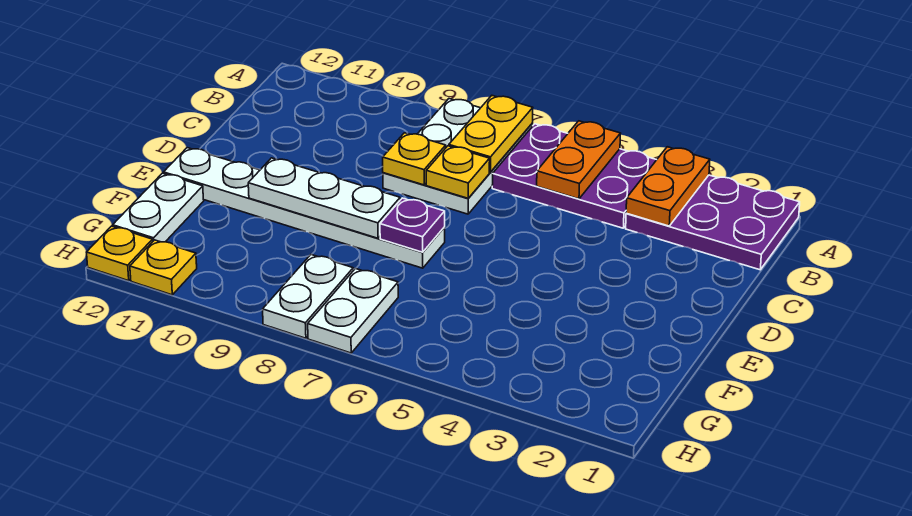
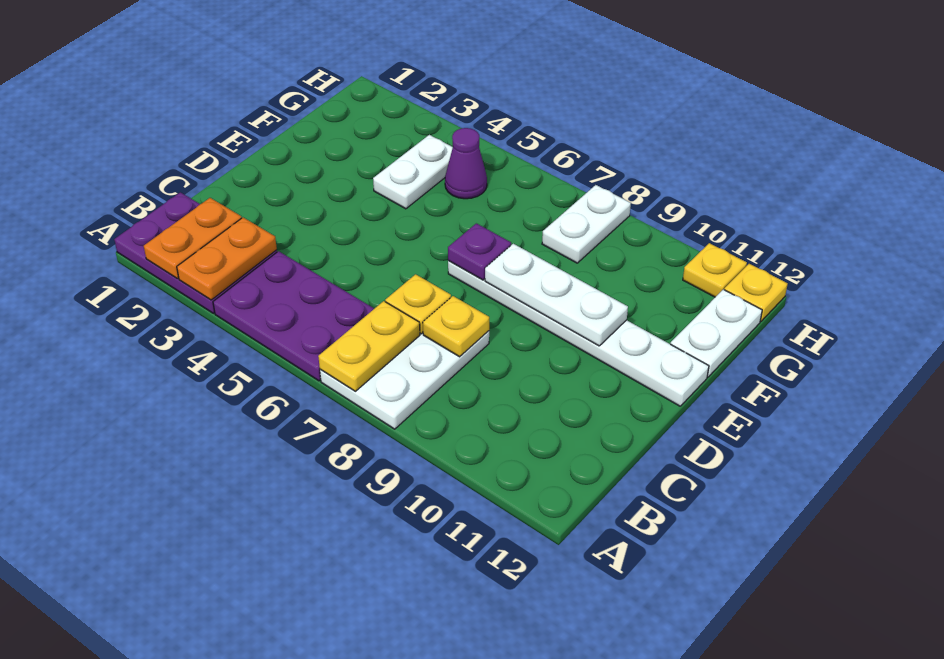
orange 1x2 plate [537,121,621,199] -> orange 1x2 plate moved to [144,198,242,279]
none -> purple 1x1 cone [445,128,487,199]
white 1x2 plate [308,268,398,353] -> white 1x2 plate moved to [373,135,453,209]

